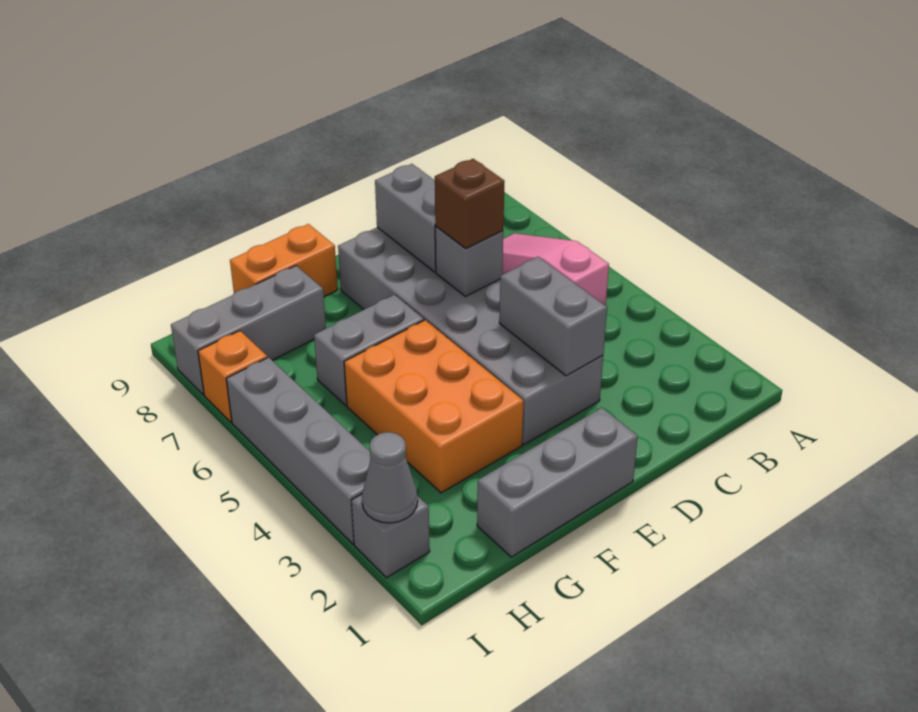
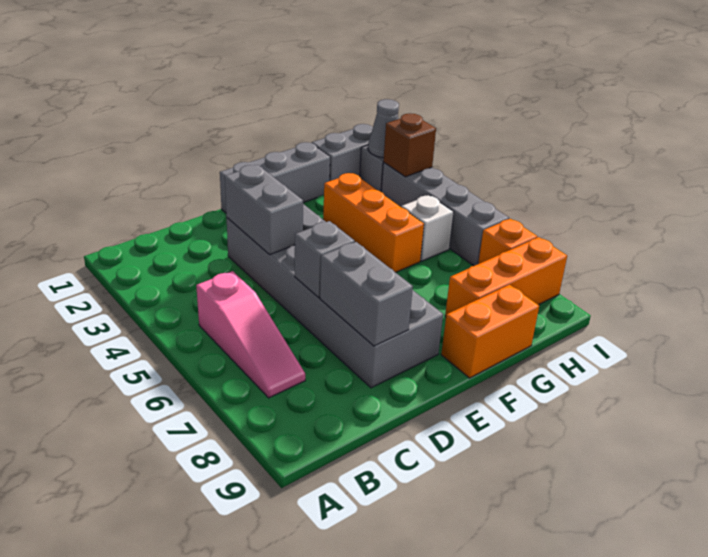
brown 1x1 brick [435,159,505,249] -> brown 1x1 brick moved to [383,113,436,177]
orange 2x3 brick [344,320,523,493] -> orange 1x3 brick [323,173,424,272]
grey 1x2 brick [314,295,424,405] -> grey 1x2 brick moved to [312,124,373,181]
grey 1x3 brick [171,266,326,395] -> orange 1x3 brick [445,237,567,317]
none -> white 1x1 brick [401,195,454,261]

